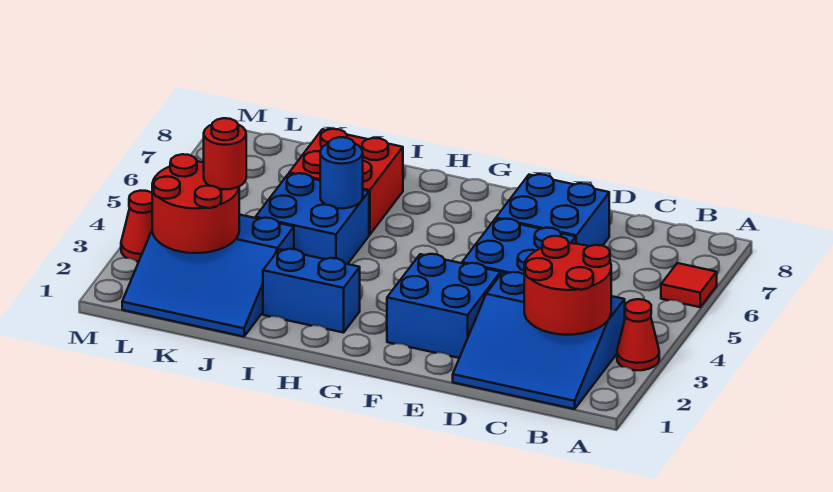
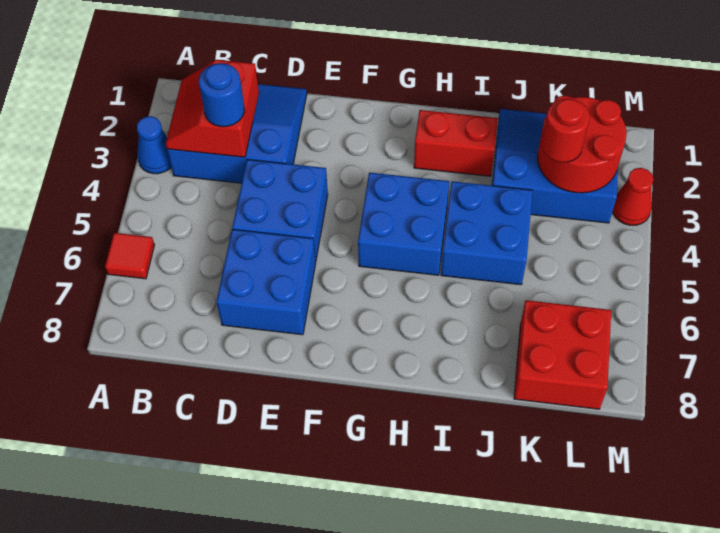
red 1x1 cone [617,299,659,370] -> blue 1x1 cone [137,116,171,174]
red 2x2 round brick [524,236,611,335] -> red 2x2 slope [166,60,259,157]
blue 2x2 brick [387,254,501,358] -> blue 2x2 brick moved to [358,173,449,275]
blue 1x2 brick [263,249,360,333] -> red 1x2 brick [414,110,498,176]
blue 1x1 round brick [320,137,363,208] -> blue 1x1 round brick moved to [199,63,244,127]
red 2x2 brick [289,129,403,235] -> red 2x2 brick moved to [514,300,611,409]

